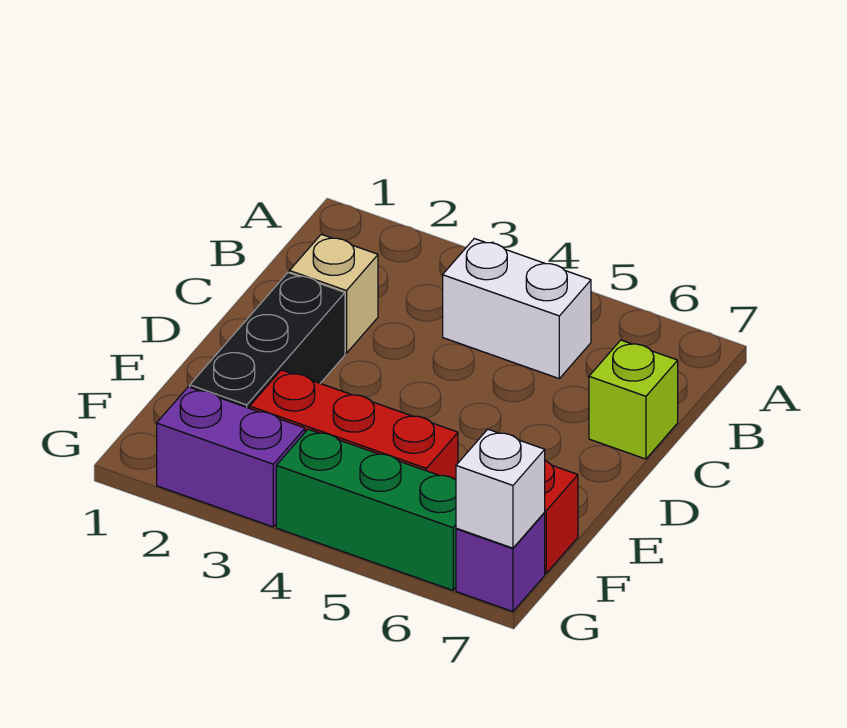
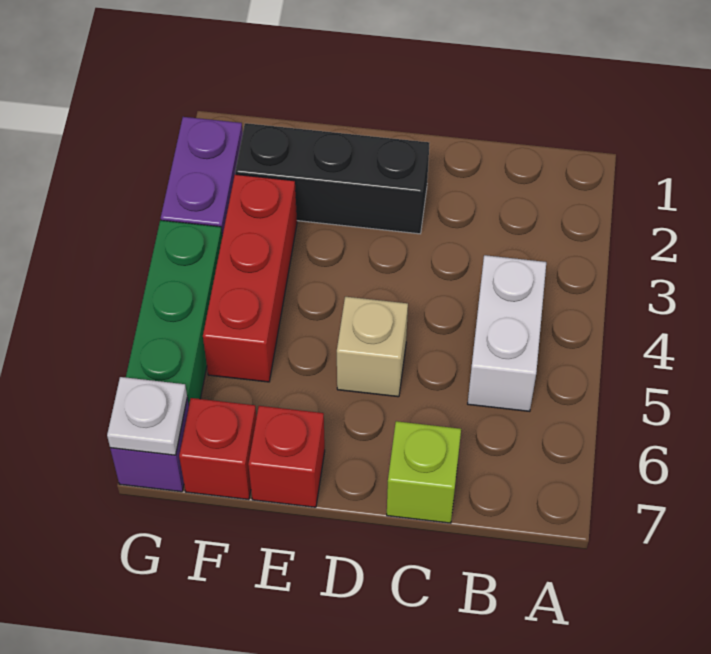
tan 1x1 brick [289,234,378,353] -> tan 1x1 brick moved to [337,297,408,397]
none -> red 1x1 brick [248,406,325,507]
white 1x1 brick [456,429,545,548] -> white 1x1 plate [107,377,187,455]

